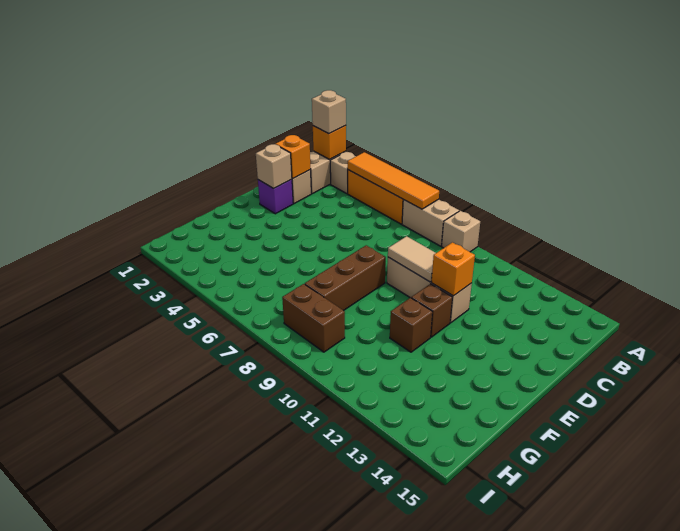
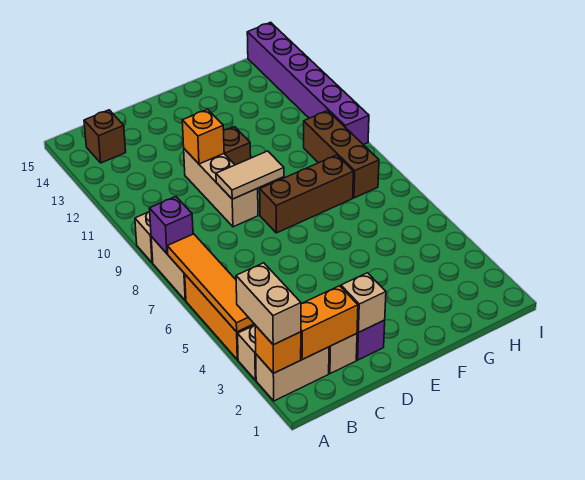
tan 1x1 brick [312,90,346,134] -> tan 1x2 brick [236,263,301,345]
none -> purple 1x1 brick [149,197,193,254]
orange 1x1 brick [276,135,311,178] -> orange 1x2 brick [301,286,358,360]
tan 1x2 tile [388,236,436,282] -> tan 1x2 tile turned to [216,151,284,199]
brown 1x1 brick [390,298,432,352] -> brown 1x1 brick moved to [84,110,126,163]
brown 1x2 brick [282,284,345,352] -> brown 1x3 brick [304,111,379,198]
none -> purple 1x6 brick [247,22,369,145]

